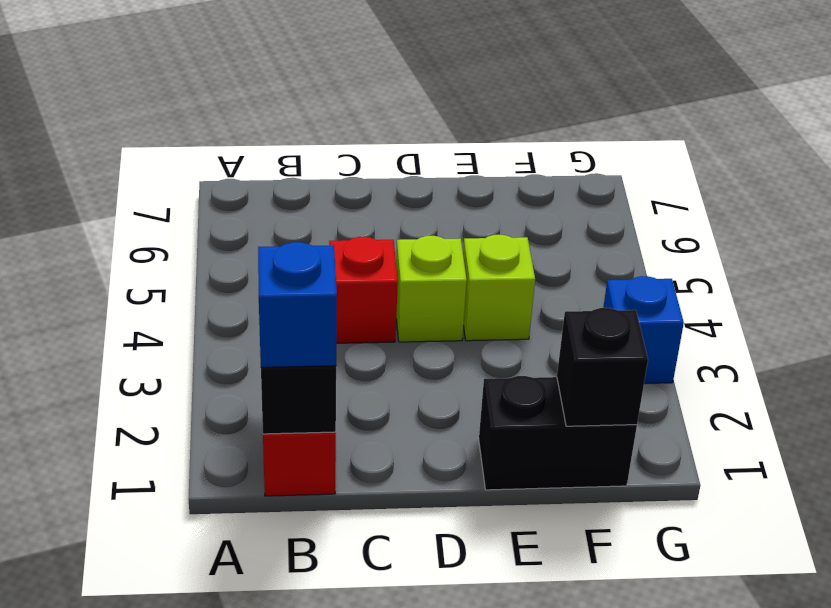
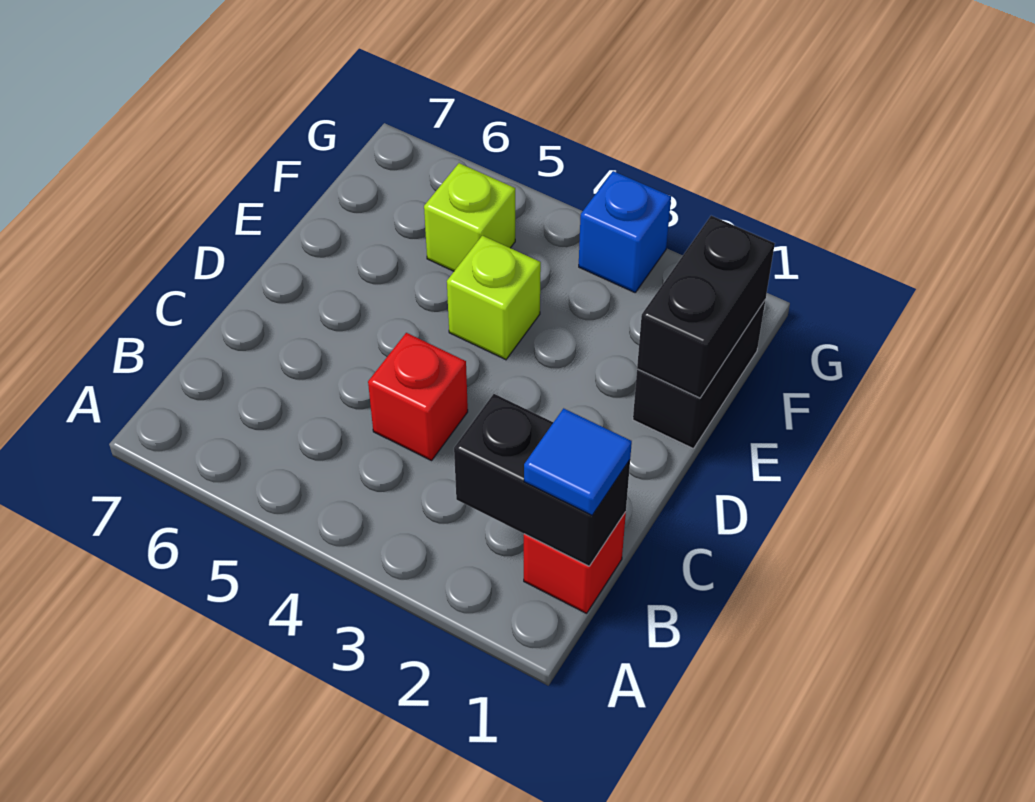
blue 1x1 brick [258,242,337,367] -> blue 1x1 tile [524,408,632,515]
lime 1x1 brick [396,236,467,342] -> lime 1x1 brick moved to [424,163,515,271]
black 1x1 brick [557,308,648,426] -> black 1x2 brick [637,216,775,398]

